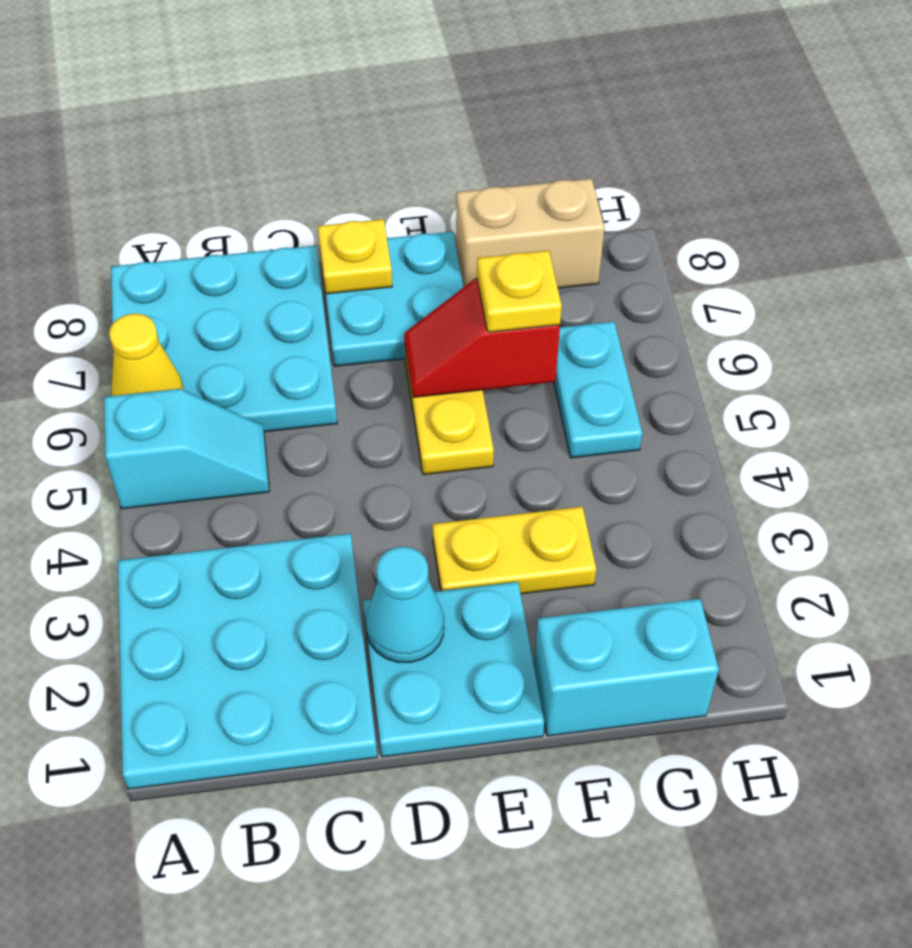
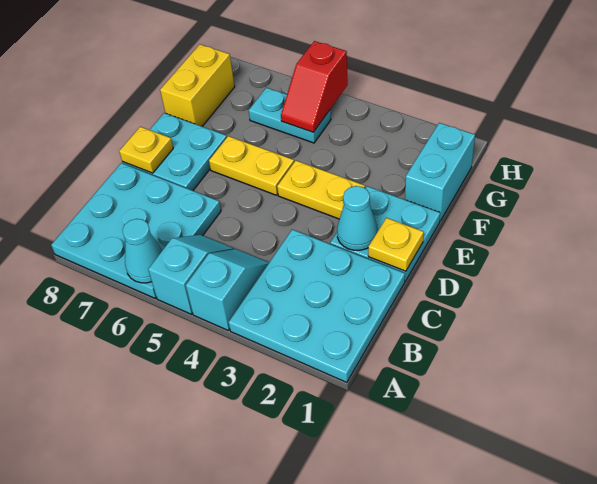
none -> cyan 1x2 slope [186,249,269,330]
yellow 1x1 cone [109,314,184,396] -> cyan 1x1 cone [122,219,162,283]
yellow 1x2 plate [432,507,596,594] -> yellow 1x2 plate turned to [277,161,365,219]
red 1x2 slope [404,278,560,397] -> red 1x2 slope moved to [281,41,348,132]
yellow 1x1 plate [477,250,562,332] -> yellow 1x1 plate moved to [368,218,424,271]
tan 1x2 brick [456,179,605,288] -> yellow 1x2 brick [160,44,235,126]

